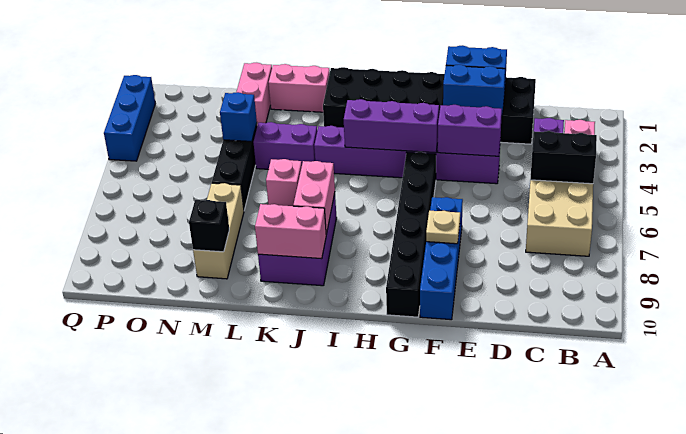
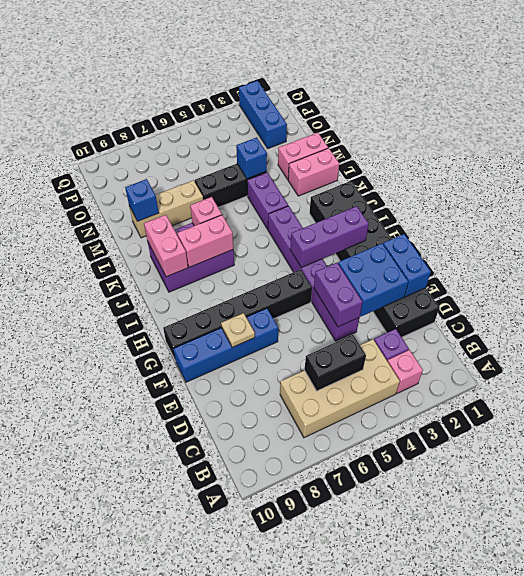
black 1x2 brick [530,131,597,184] -> black 1x2 brick turned to [305,335,366,391]
blue 1x2 brick [443,65,505,115] -> blue 2x2 brick [338,244,408,316]
purple 1x3 brick [344,99,439,153] -> purple 1x3 brick turned to [290,206,369,268]
pink 1x2 brick [269,64,330,112] -> pink 1x2 brick turned to [288,148,339,196]
black 1x1 brick [189,200,229,252] -> blue 1x1 brick [125,179,159,221]
blue 1x3 brick [104,75,155,161] -> blue 1x3 brick turned to [239,81,287,148]

